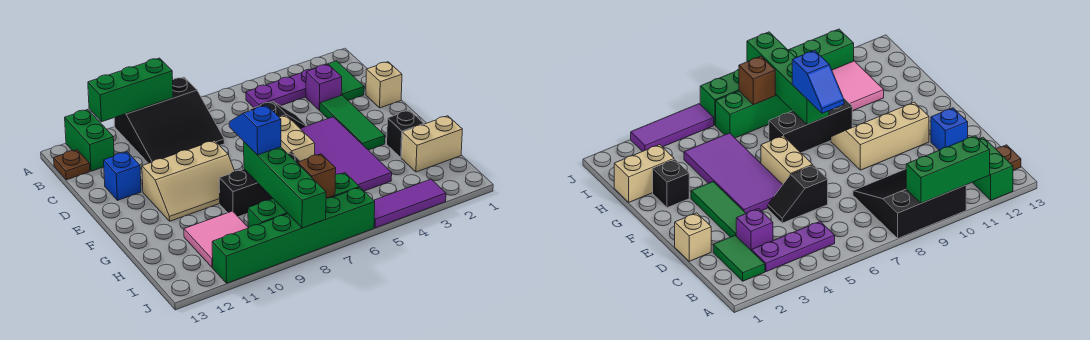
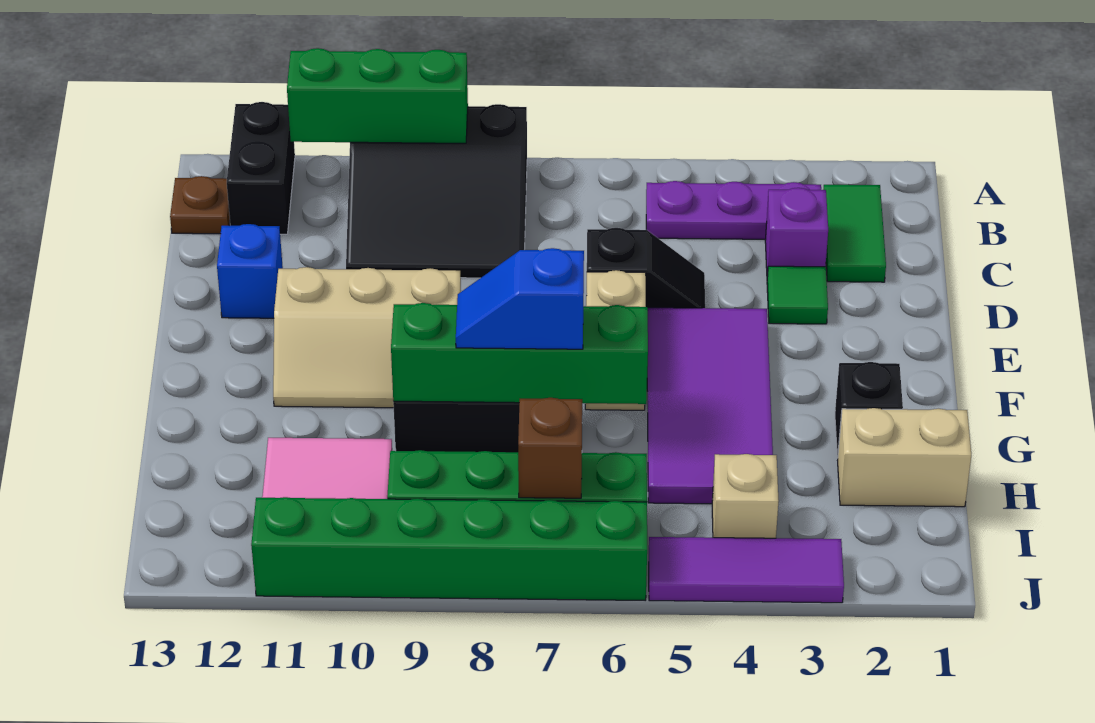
green 1x2 brick [65,110,114,171] -> black 1x2 brick [227,102,295,234]
tan 1x1 brick [366,62,402,108] -> tan 1x1 brick moved to [712,454,779,538]
green 1x3 tile [320,95,385,150] -> green 1x1 tile [767,266,828,324]
blue 1x2 slope [229,105,281,155] -> blue 1x2 slope turned to [456,248,584,349]
green 1x4 brick [244,142,326,228] -> green 1x4 brick turned to [391,303,648,404]

